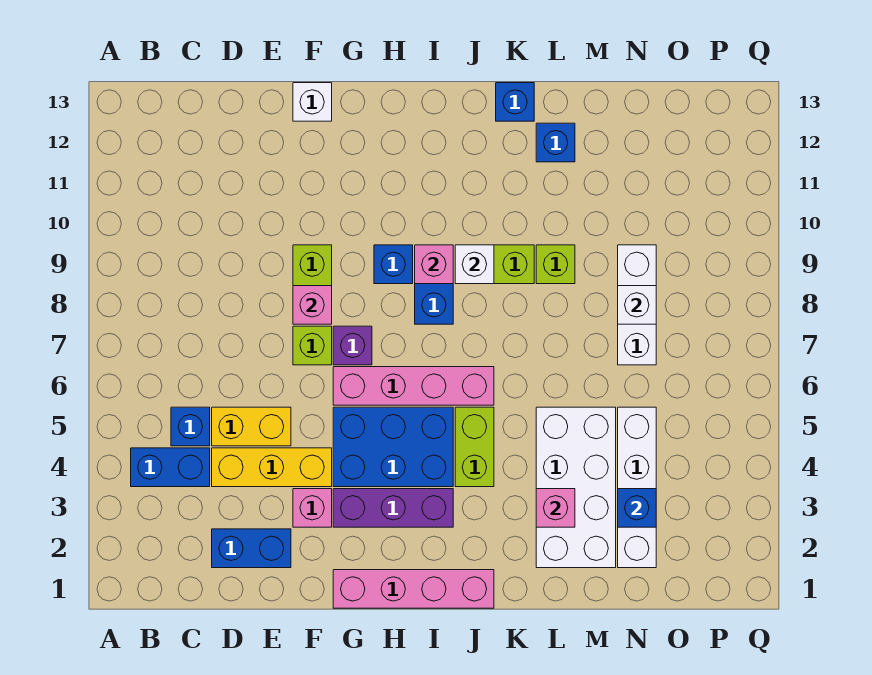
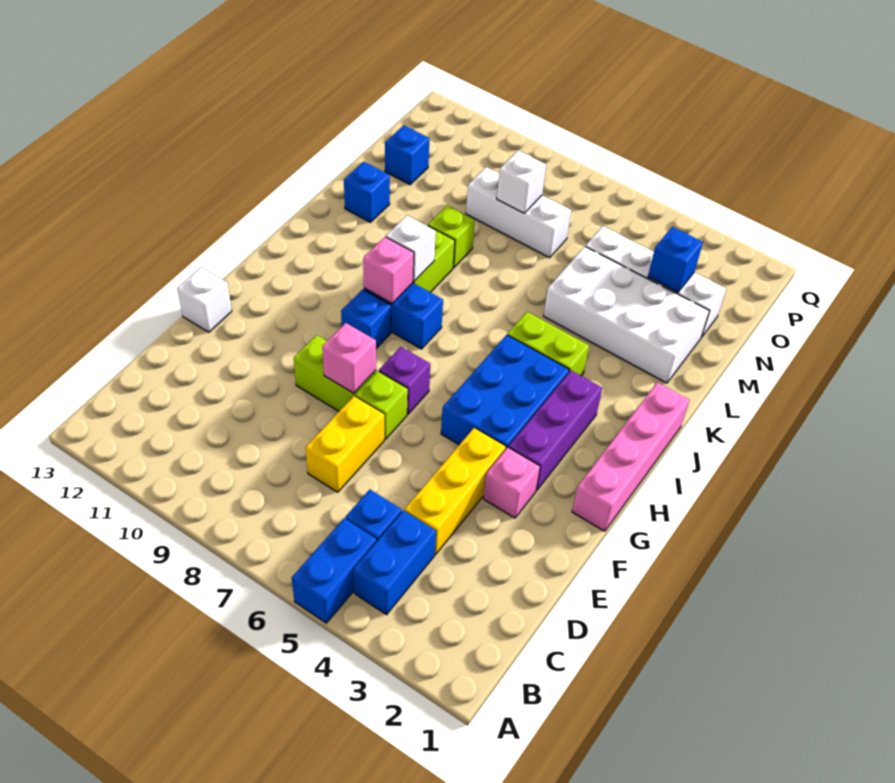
blue 1x2 brick [212,529,291,568] -> blue 1x2 brick moved to [292,518,377,623]
yellow 1x2 brick [212,407,291,446] -> yellow 1x2 brick moved to [306,396,384,492]
pink 1x4 brick [333,367,494,405] -> none
blue 1x1 brick [496,83,534,121] -> blue 1x1 brick moved to [385,125,429,185]
pink 1x1 brick [536,489,575,527] -> none

